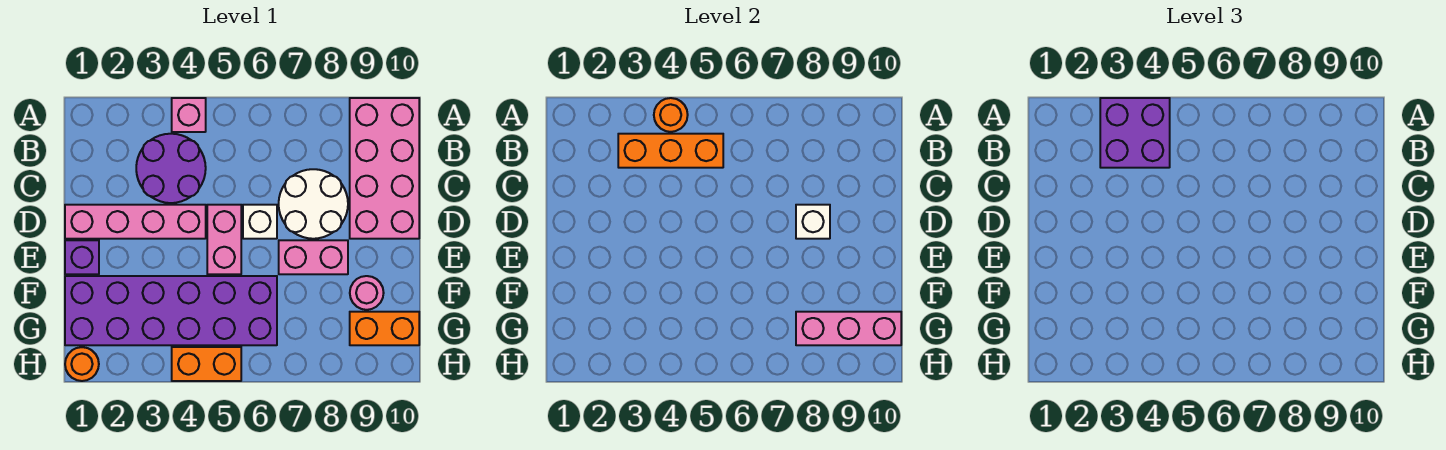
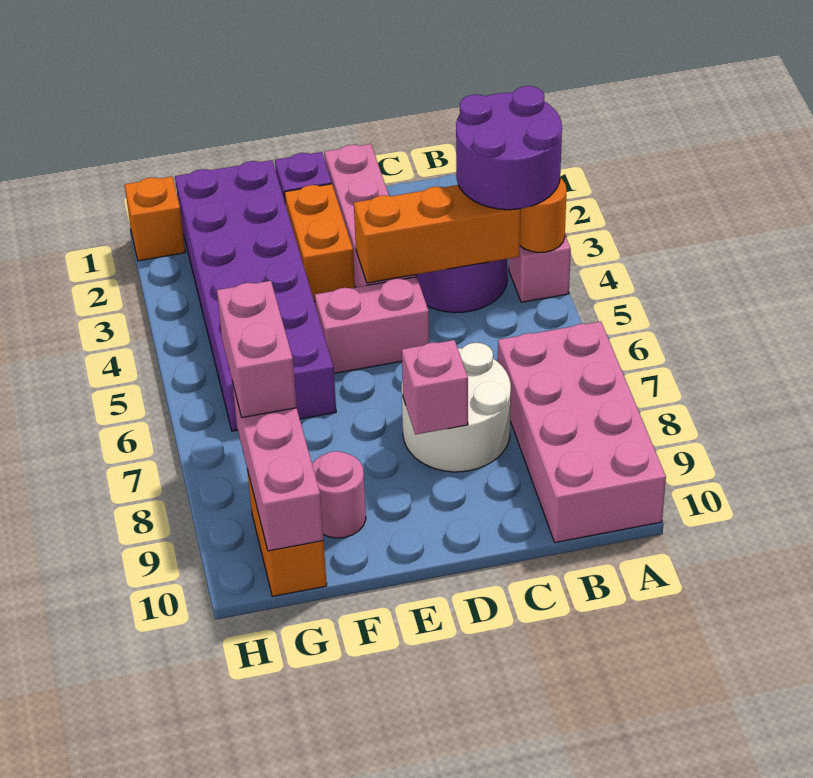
purple 2x2 brick [1100,98,1170,168] -> purple 2x2 round brick [456,86,562,210]
pink 2x4 brick [350,98,419,239] -> pink 2x4 brick turned to [498,321,666,542]
orange 1x3 brick [618,134,723,168] -> orange 1x3 brick turned to [354,185,520,283]
white 1x1 brick [243,205,277,239] -> none
white 1x1 brick [796,205,830,239] -> pink 1x1 brick [402,340,468,435]
pink 1x2 brick [279,240,348,274] -> pink 1x2 brick moved to [217,281,297,417]
orange 1x1 round brick [65,347,99,381] -> orange 1x1 brick [125,177,185,261]
orange 1x2 brick [172,347,241,381] -> orange 1x2 brick moved to [284,184,355,302]

